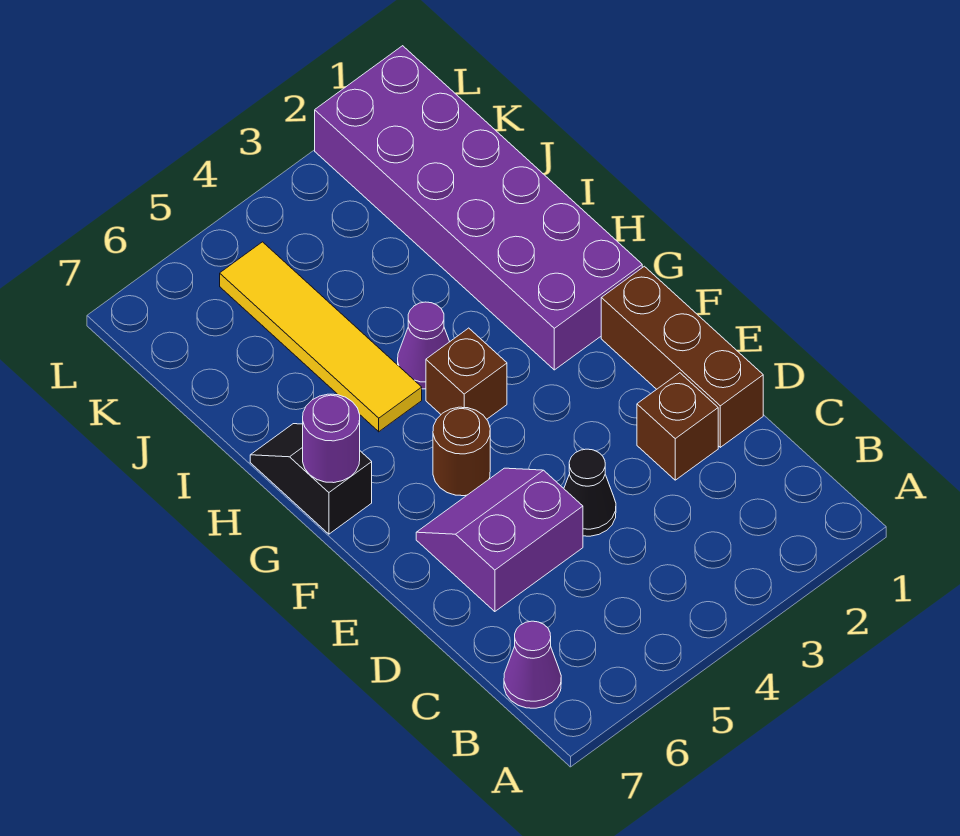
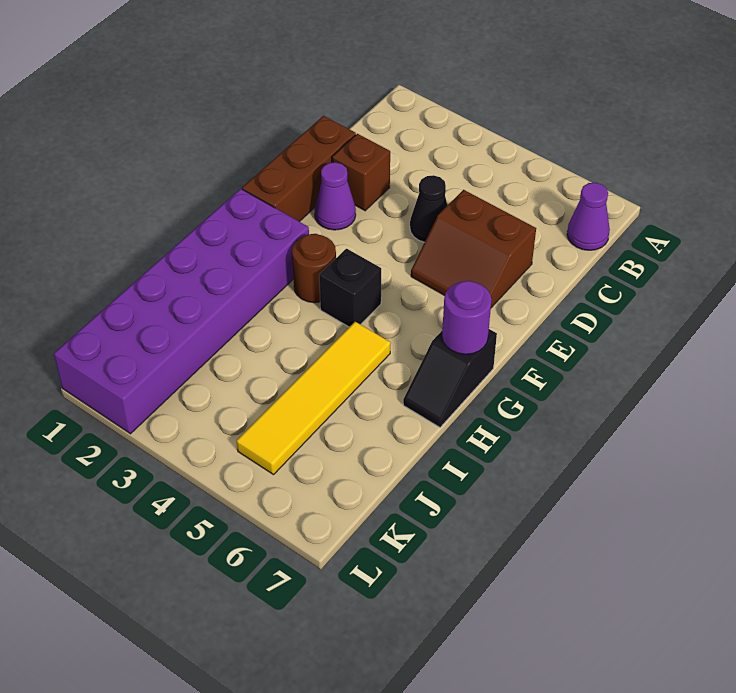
purple 2x2 slope [416,468,583,612] -> brown 2x2 slope [411,190,536,308]
brown 1x1 round brick [433,407,490,496] -> brown 1x1 round brick moved to [292,234,336,303]
brown 1x1 brick [426,328,507,419] -> black 1x1 brick [319,249,381,327]
purple 1x1 cone [398,302,450,389] -> purple 1x1 cone moved to [314,162,356,230]

